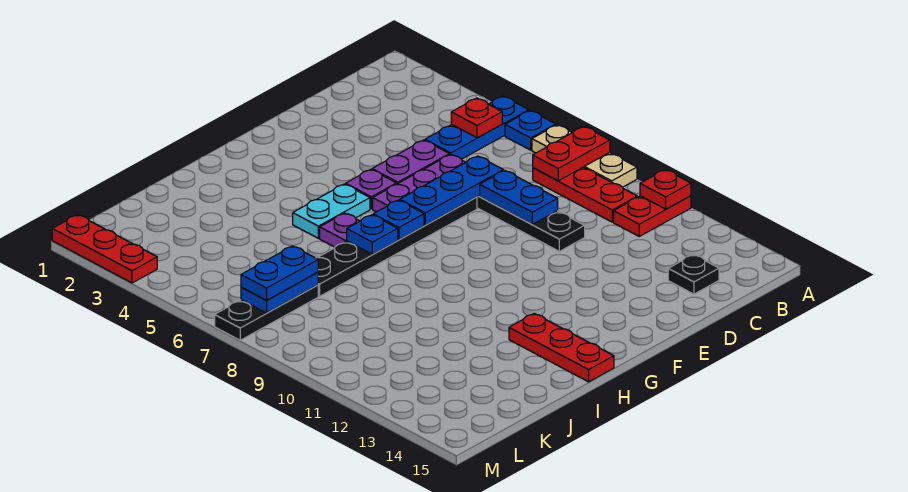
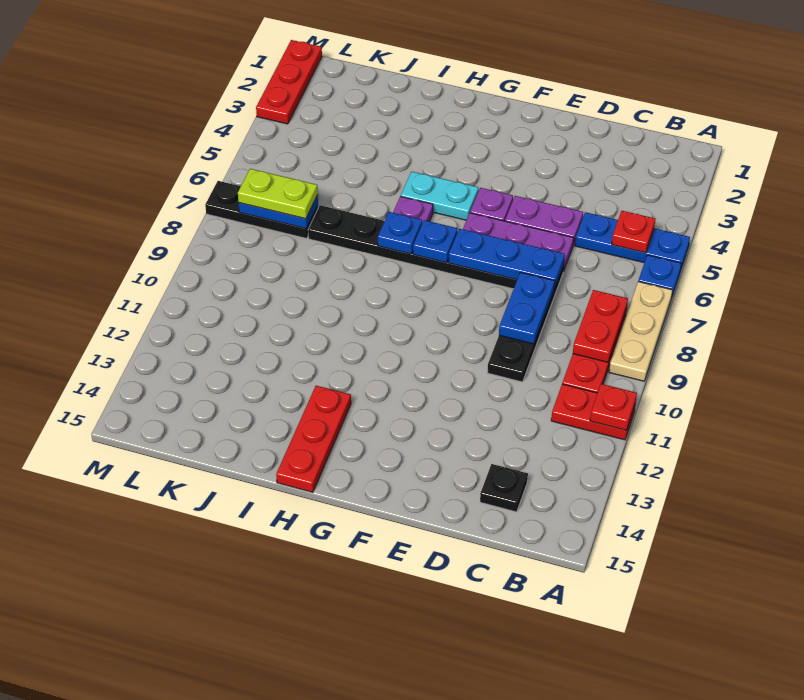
red 1x2 plate [533,127,610,181] -> red 1x2 plate turned to [573,290,628,362]
blue 1x2 plate [241,246,318,300] -> lime 1x2 plate [238,169,318,219]

